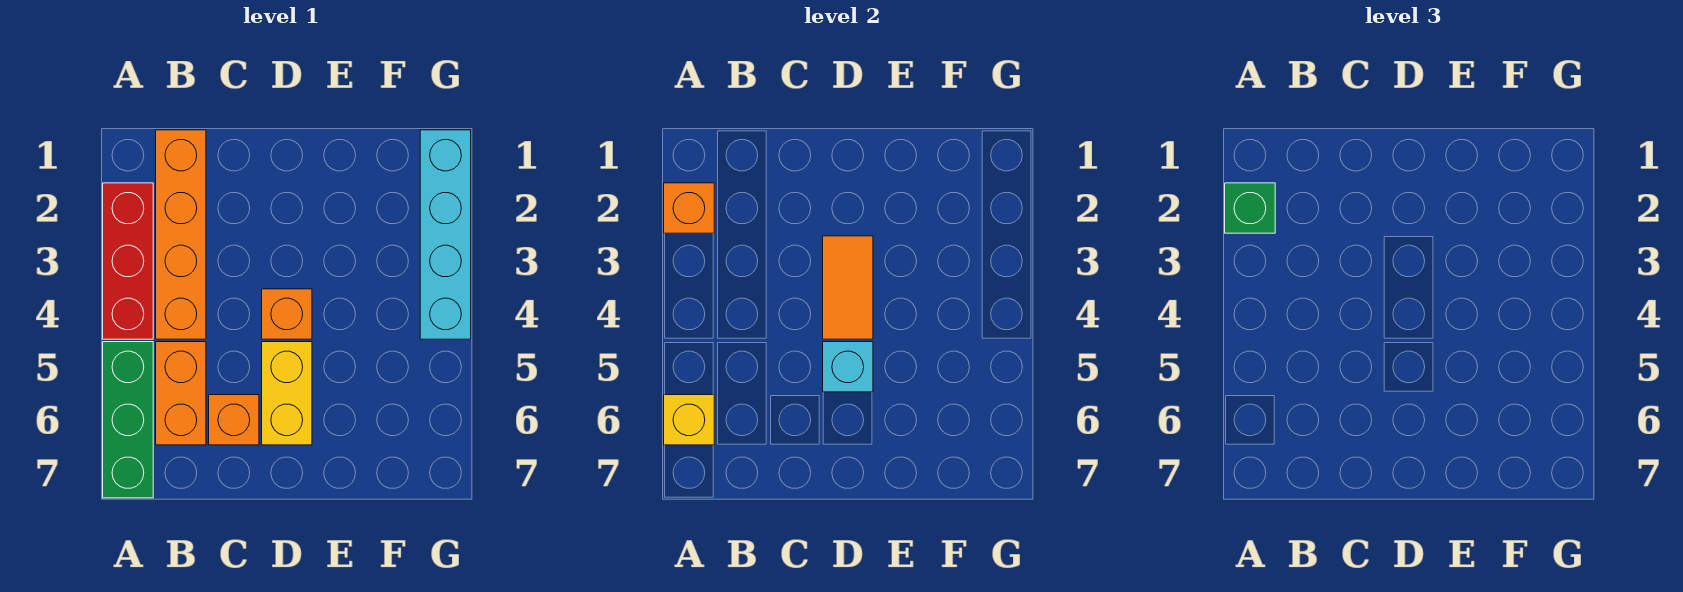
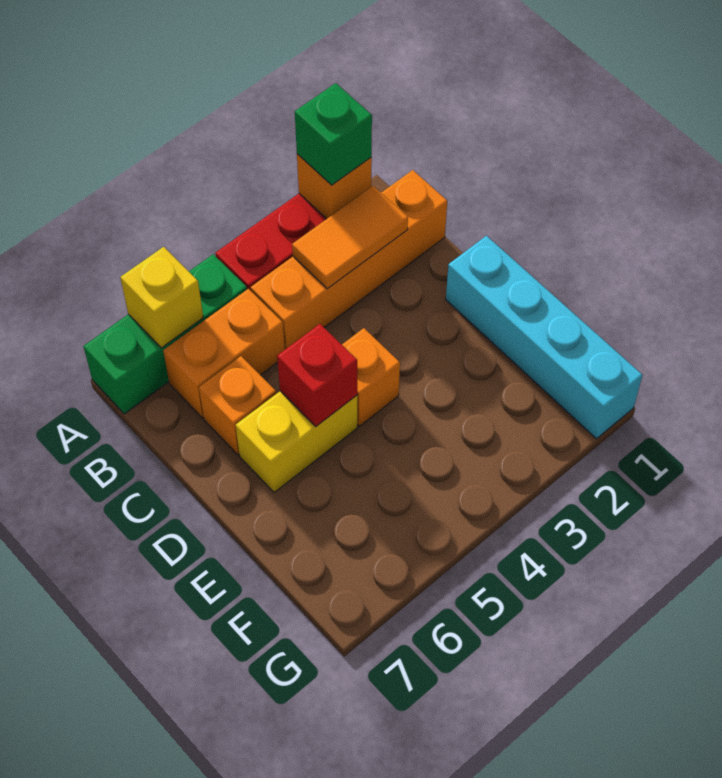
orange 1x2 tile [823,236,873,339] -> orange 1x2 tile moved to [292,186,408,289]
cyan 1x1 brick [823,342,873,392] -> red 1x1 brick [277,324,357,426]
cyan 1x4 brick [420,130,471,339] -> cyan 1x4 brick turned to [446,236,643,439]

